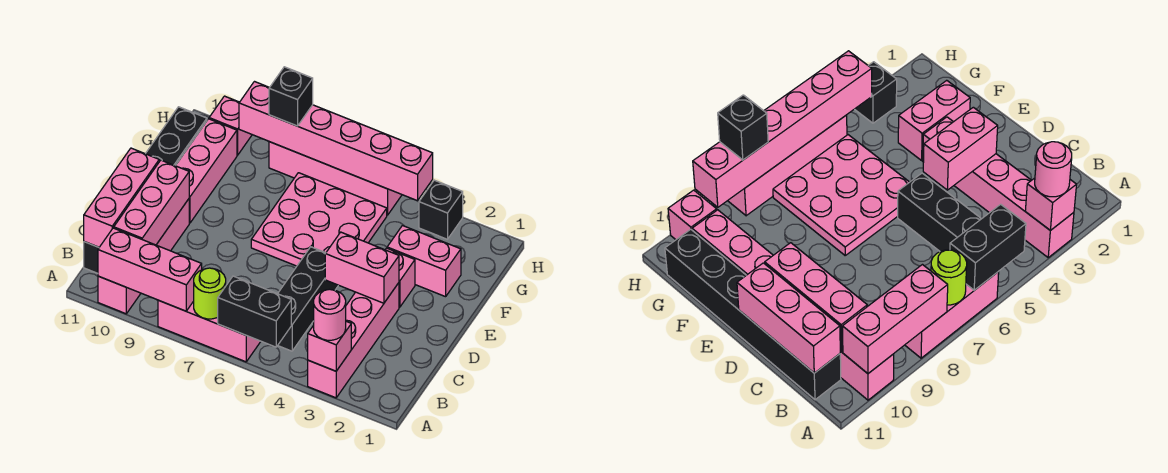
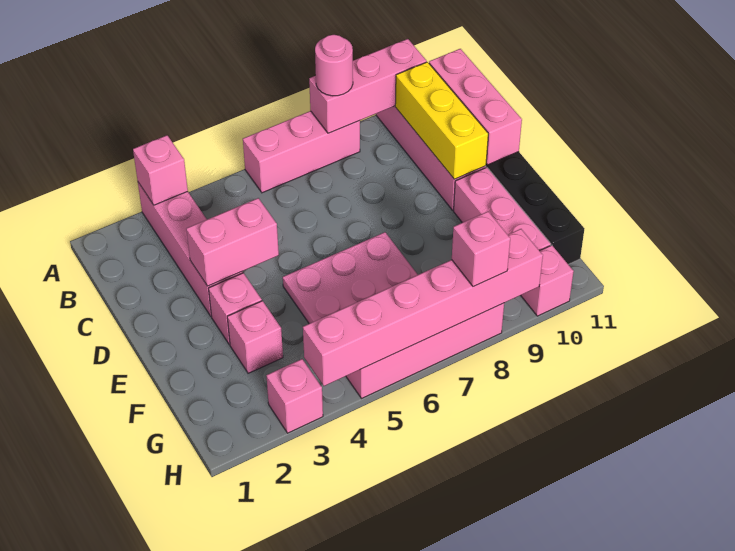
pink 1x1 round brick [314,289,346,340] -> pink 1x1 round brick moved to [315,35,353,96]
black 1x2 brick [218,276,291,347] -> none
lime 1x1 round brick [194,268,226,319] -> none
black 1x3 brick [278,247,338,351] -> none
pink 1x3 brick [114,160,189,245] -> yellow 1x3 brick [395,62,488,179]
pink 1x2 brick [387,226,461,297] -> pink 1x1 brick [227,301,283,373]
black 1x1 brick [419,180,463,239] -> pink 1x1 brick [266,359,323,433]
black 1x1 brick [269,67,313,126] -> pink 1x1 brick [452,212,510,287]

